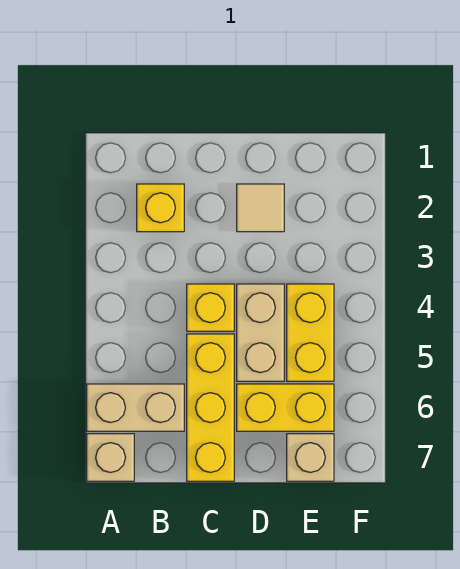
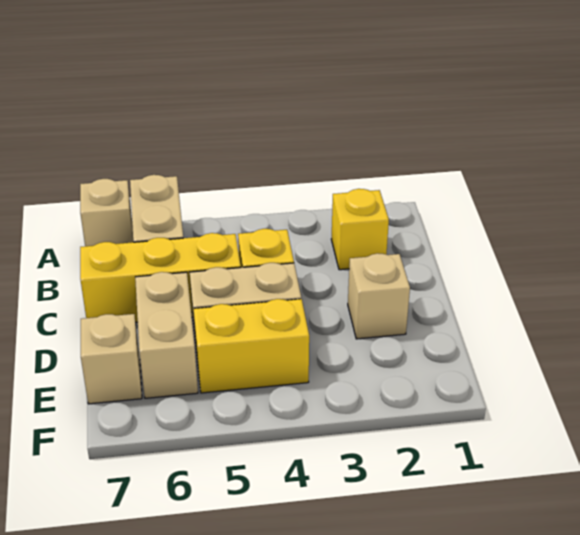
tan 1x1 tile [237,184,284,232] -> tan 1x1 brick [348,253,410,339]
yellow 1x2 brick [237,384,334,431] -> tan 1x2 brick [135,272,198,398]

